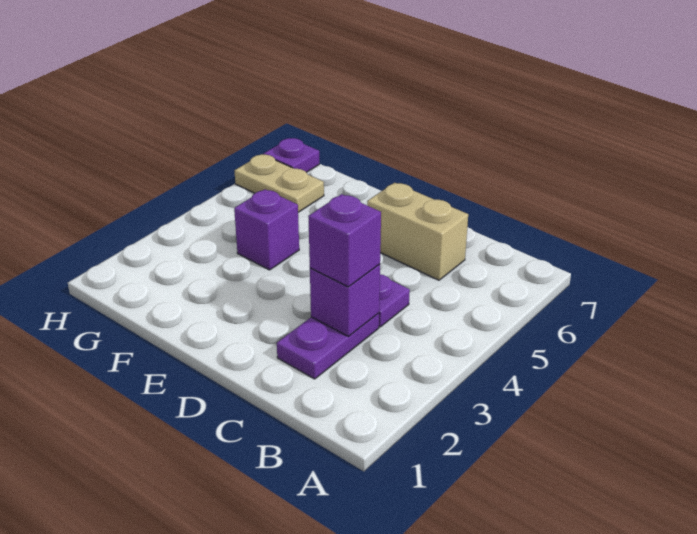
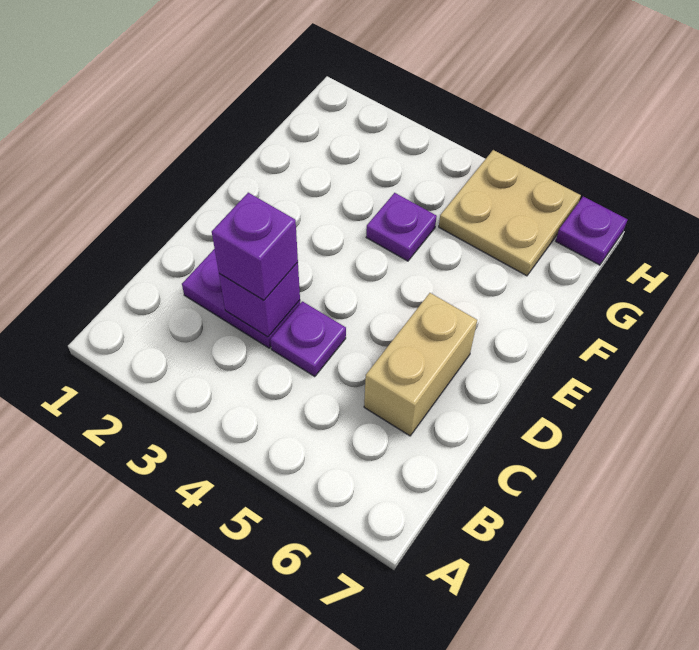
purple 1x1 brick [234,189,299,270] -> purple 1x1 plate [366,193,437,261]
tan 1x2 plate [234,155,324,212] -> tan 2x2 plate [439,150,581,276]

